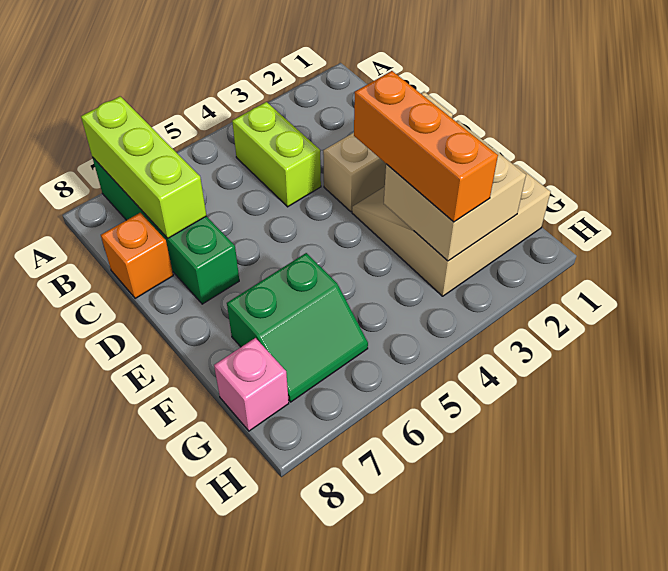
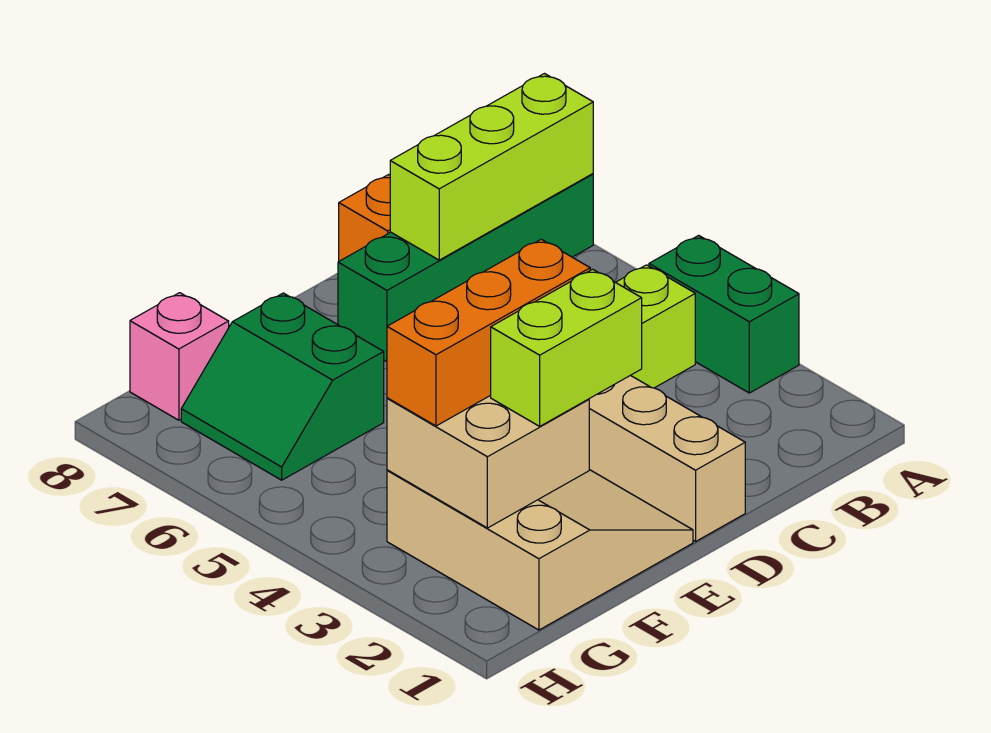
none -> green 1x2 brick [649,235,799,393]
none -> lime 1x2 brick [491,269,642,426]

